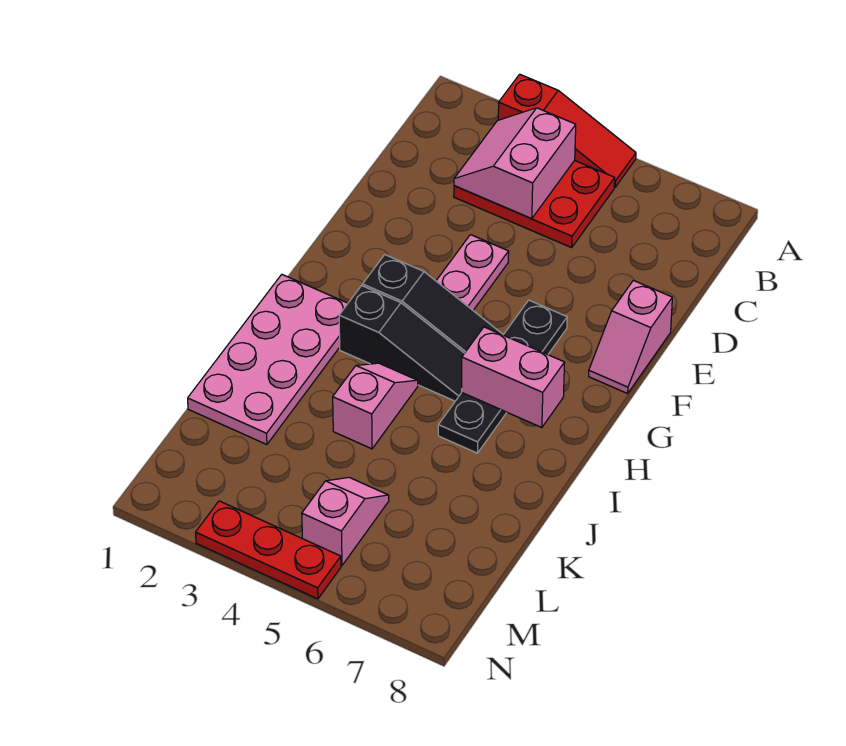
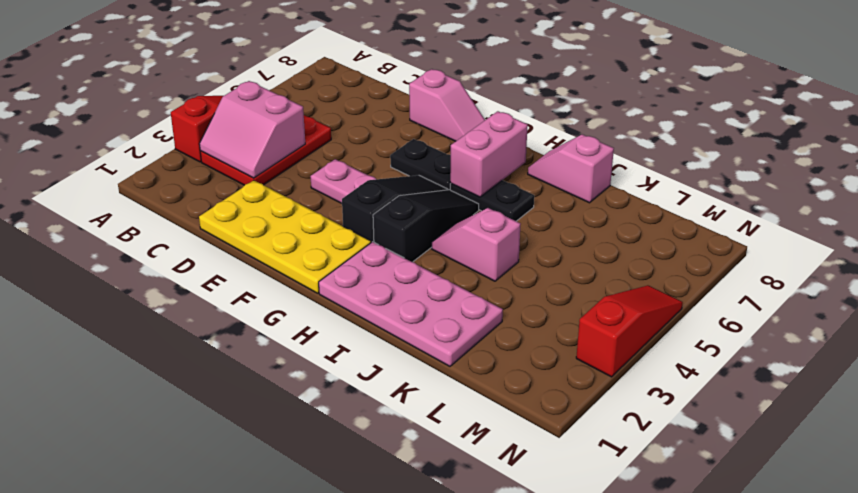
none -> yellow 2x4 plate [199,180,371,293]
pink 1x2 slope [302,477,389,565] -> pink 1x2 slope moved to [528,134,614,203]
red 1x3 plate [196,501,341,599] -> red 1x3 slope [576,285,683,377]

